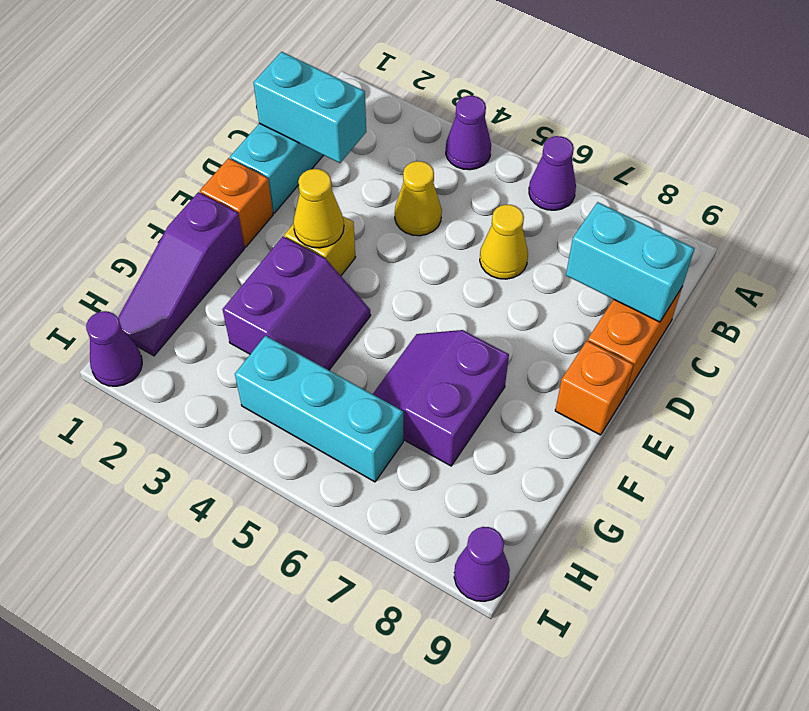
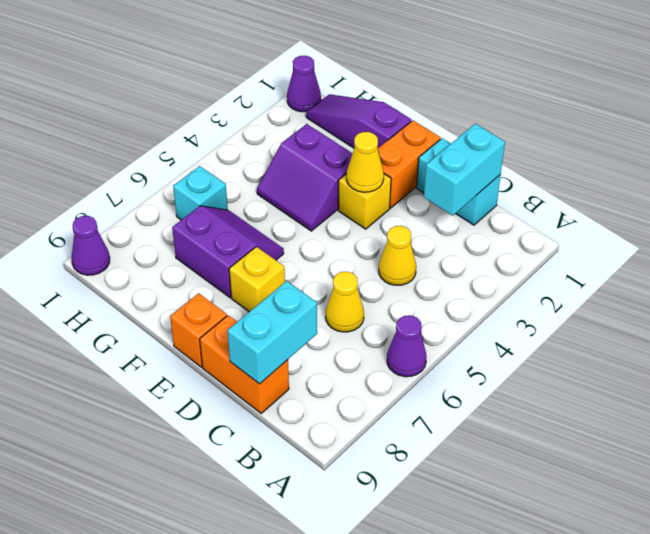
purple 1x1 cone [446,96,491,170] -> none
orange 1x1 brick [200,158,273,247] -> orange 1x2 brick [378,120,441,208]
none -> yellow 1x1 brick [229,247,285,312]
cyan 1x3 brick [235,336,403,482] -> cyan 1x1 brick [173,166,228,220]

